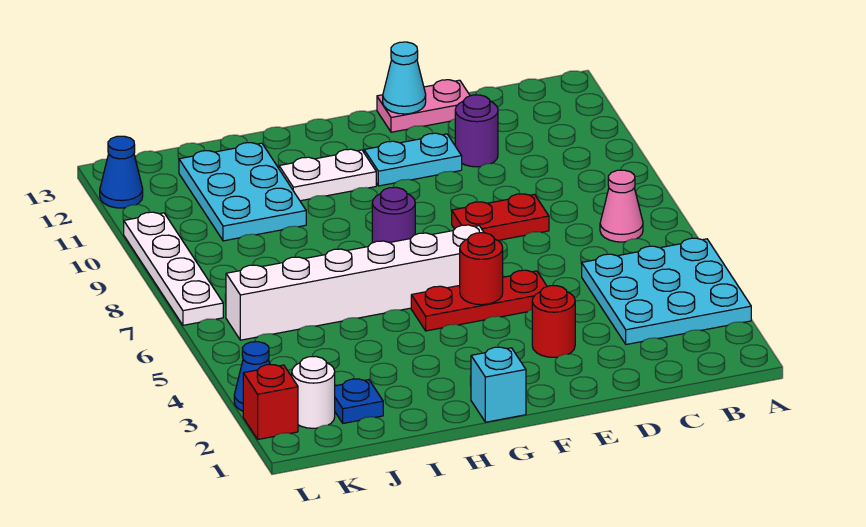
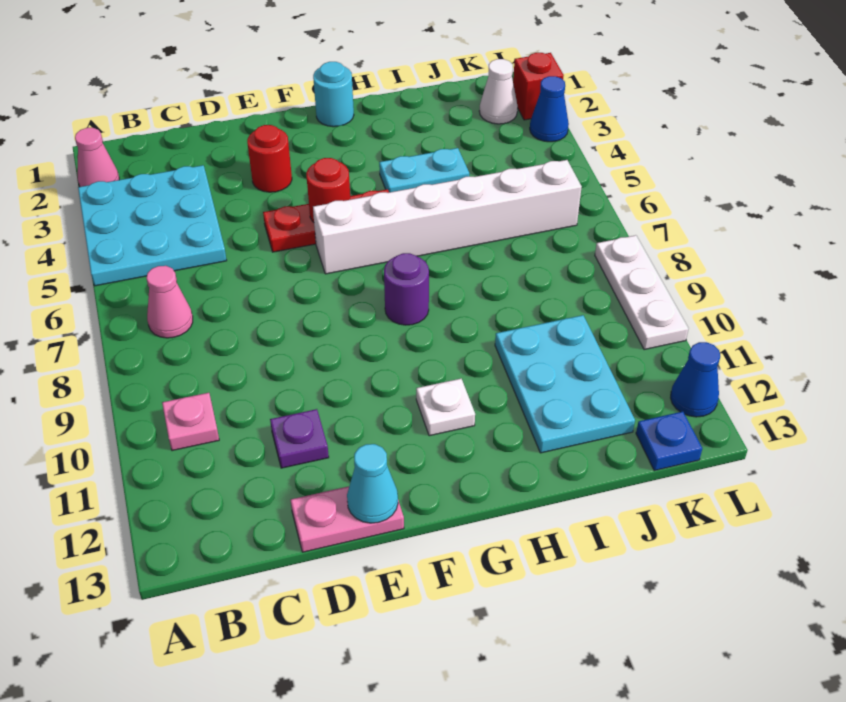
none -> pink 1x1 cone [75,128,119,187]
none -> pink 1x1 plate [162,393,219,451]
red 1x2 plate [452,194,549,240] -> none
purple 1x1 round brick [455,95,498,167] -> purple 1x1 plate [270,409,329,468]
cyan 1x2 plate [364,133,462,186] -> cyan 1x2 plate moved to [379,148,469,192]
cyan 1x1 brick [471,347,526,422] -> cyan 1x1 round brick [313,62,354,127]
white 1x2 plate [279,149,376,201] -> white 1x1 plate [416,379,475,436]
blue 1x1 plate [335,379,383,423] -> blue 1x1 plate moved to [636,412,702,471]
white 1x1 round brick [292,356,335,428] -> white 1x1 cone [479,59,518,124]
white 1x4 plate [124,212,223,325] -> white 1x3 plate [595,235,689,350]

